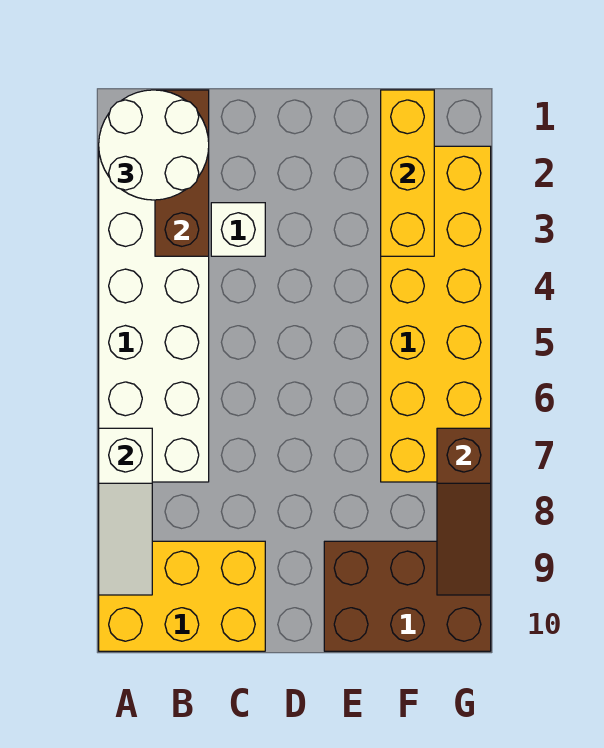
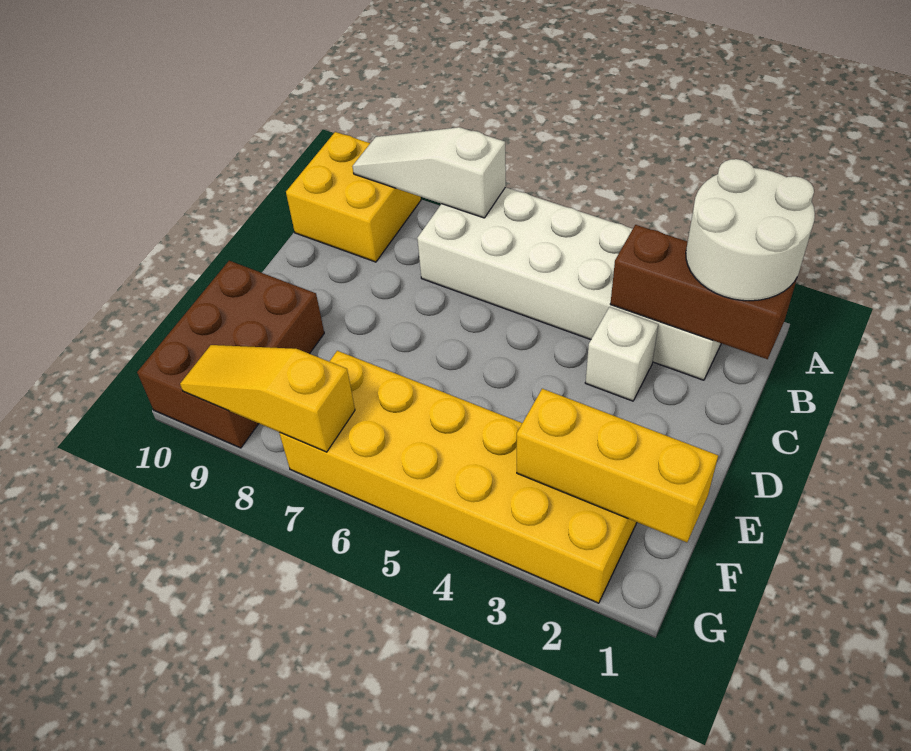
yellow 2x3 brick [99,541,265,651] -> yellow 2x2 brick [286,132,421,262]
brown 1x3 slope [437,428,491,595] -> yellow 1x3 slope [180,345,355,452]

